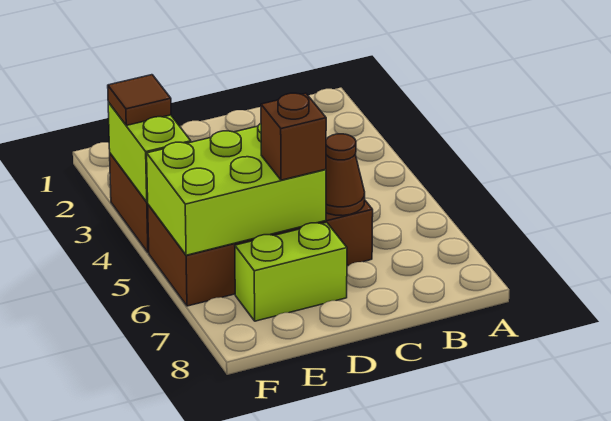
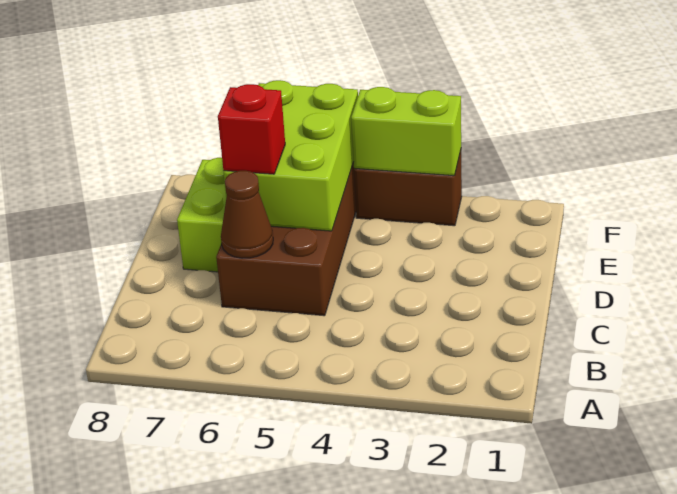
brown 1x1 brick [261,93,326,180] -> red 1x1 brick [218,84,285,174]
brown 1x1 tile [108,75,171,125] -> none

